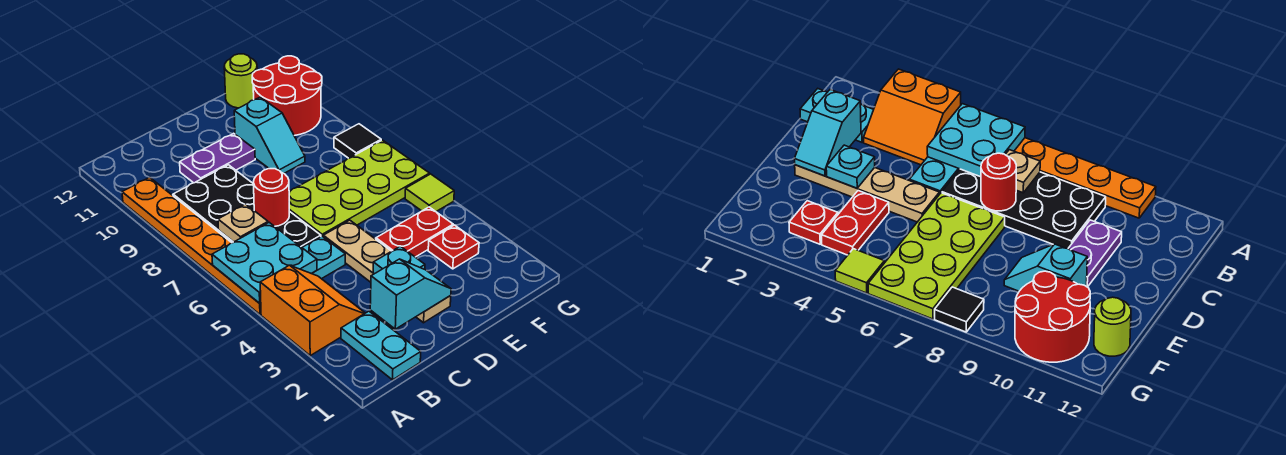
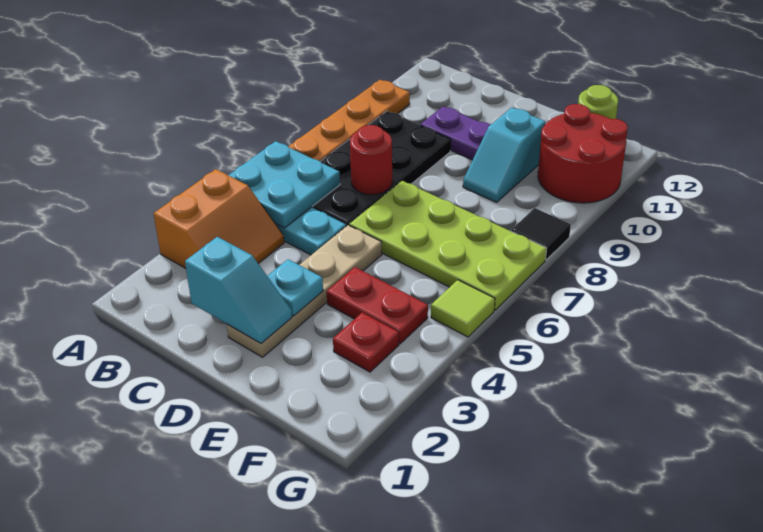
cyan 1x2 plate [341,311,421,380] -> none
tan 1x1 plate [218,204,268,242] -> none

